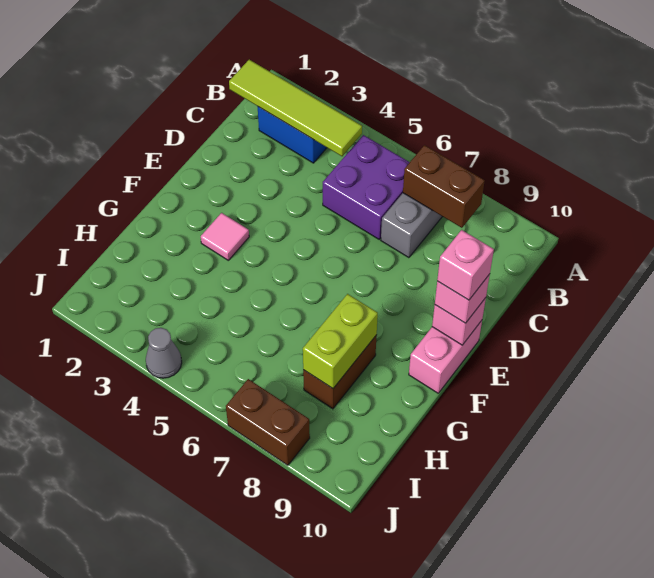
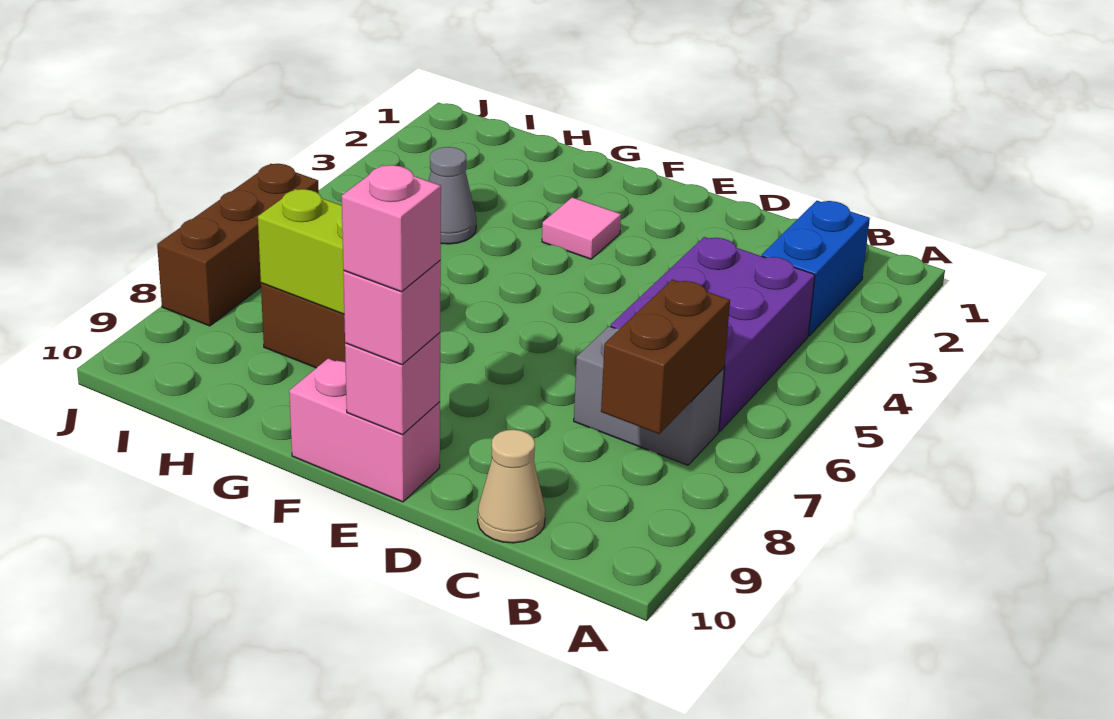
lime 1x4 tile [229,60,362,156] -> none
purple 2x2 brick [323,135,410,239] -> purple 2x3 brick [611,237,815,431]
none -> tan 1x1 cone [478,430,545,543]
grey 1x1 cone [146,328,182,378] -> grey 1x1 cone moved to [429,147,476,244]
brown 1x2 brick [226,379,310,465] -> brown 1x3 brick [157,164,319,326]

